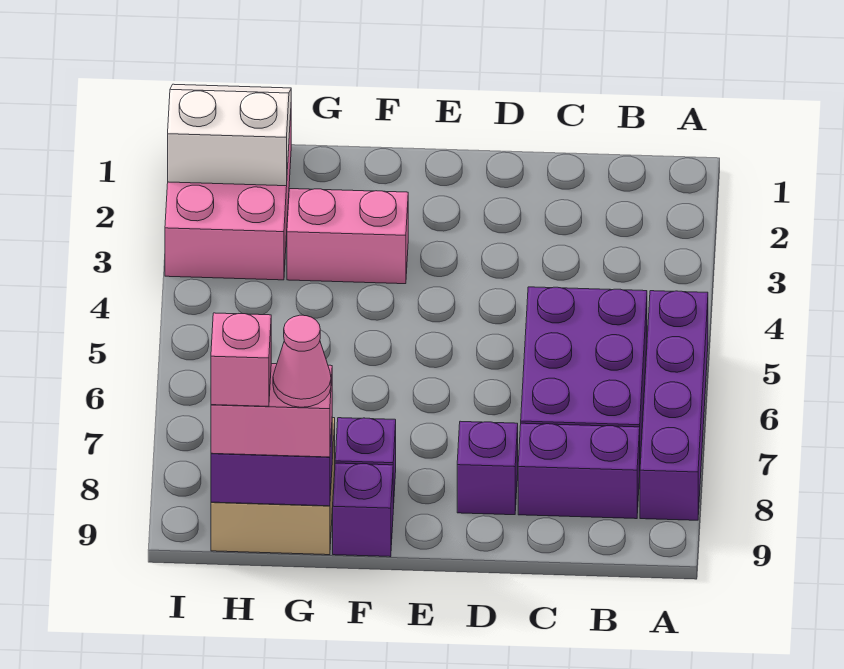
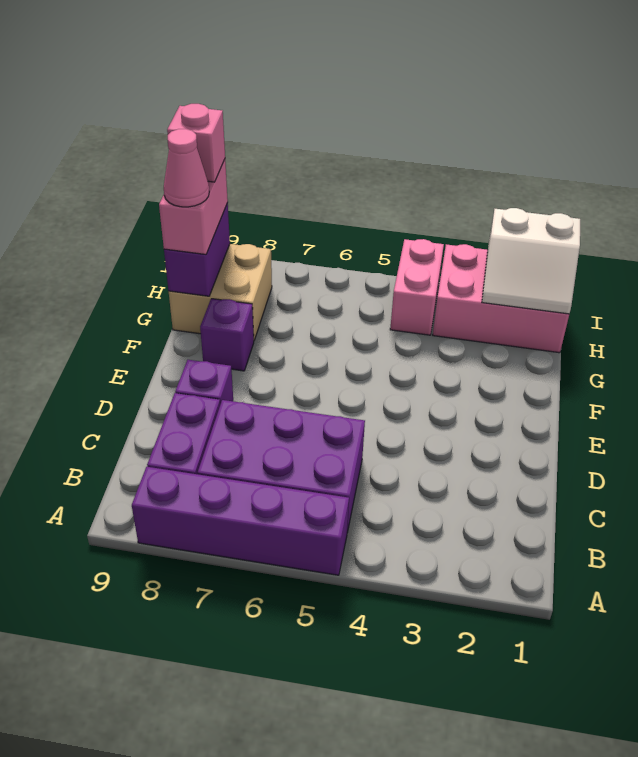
pink 1x2 brick [287,189,408,284] -> pink 1x2 brick moved to [390,239,444,335]
purple 1x1 brick [333,463,393,557] -> none
white 2x2 slope [168,84,291,186] -> white 2x2 slope turned to [482,208,580,314]

